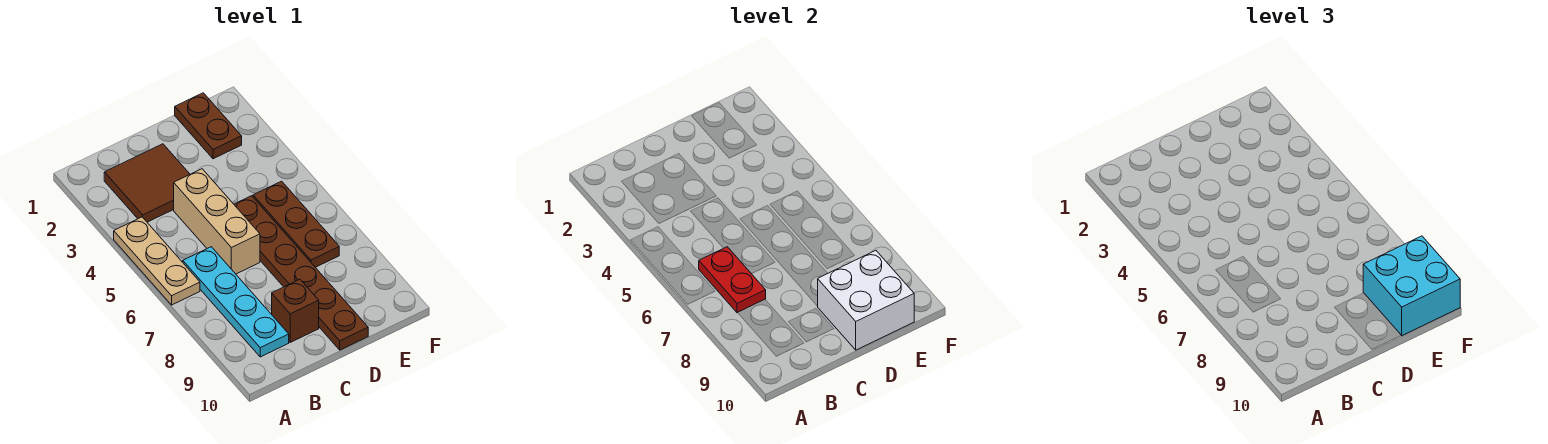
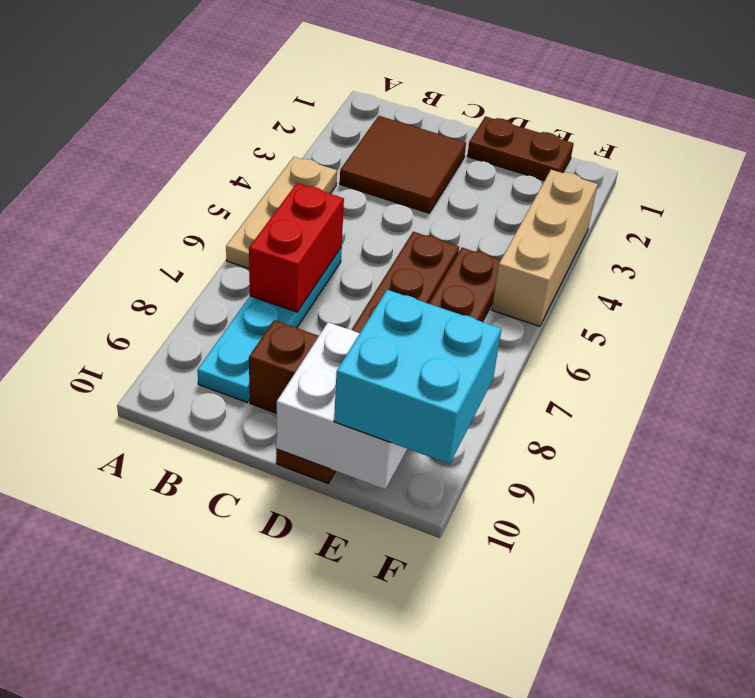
red 1x2 plate [699,247,766,313] -> red 1x2 brick [249,183,344,312]
tan 1x3 brick [174,169,260,274] -> tan 1x3 brick moved to [492,170,598,326]
brown 1x2 plate [175,93,242,159] -> brown 1x2 plate turned to [467,116,574,181]

